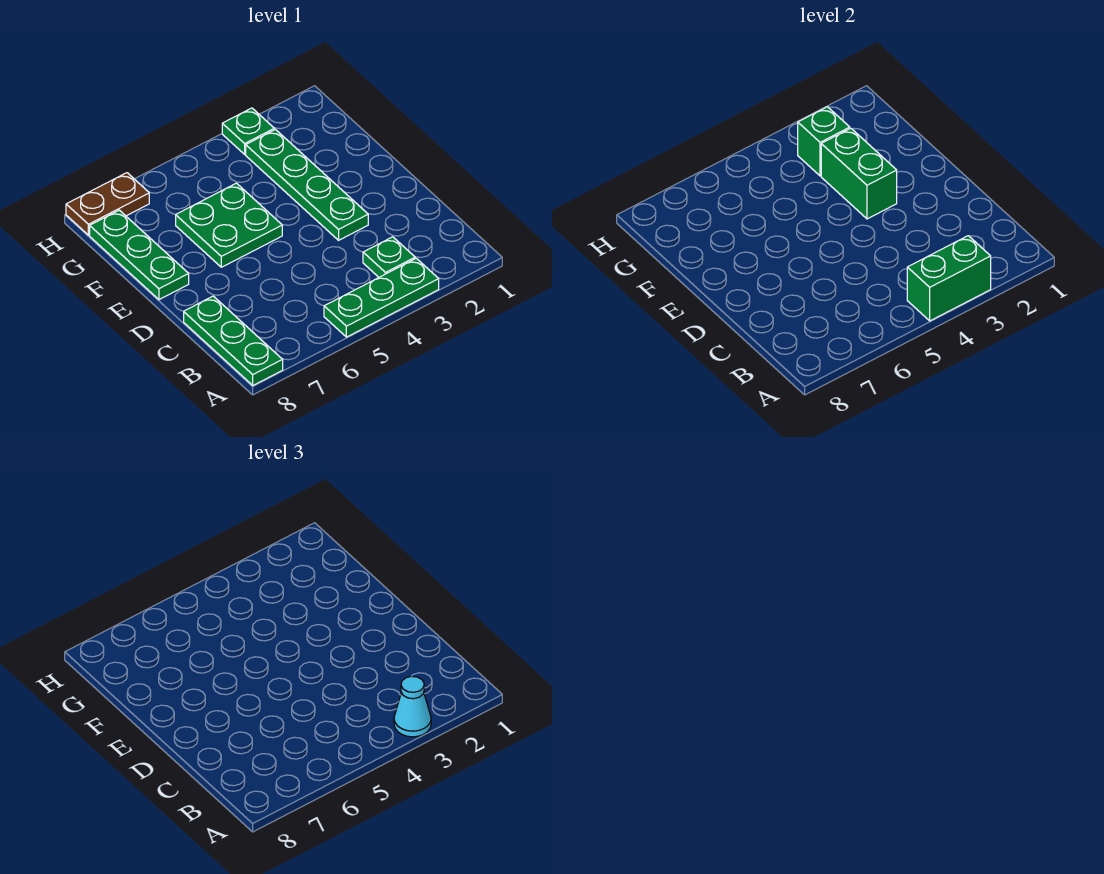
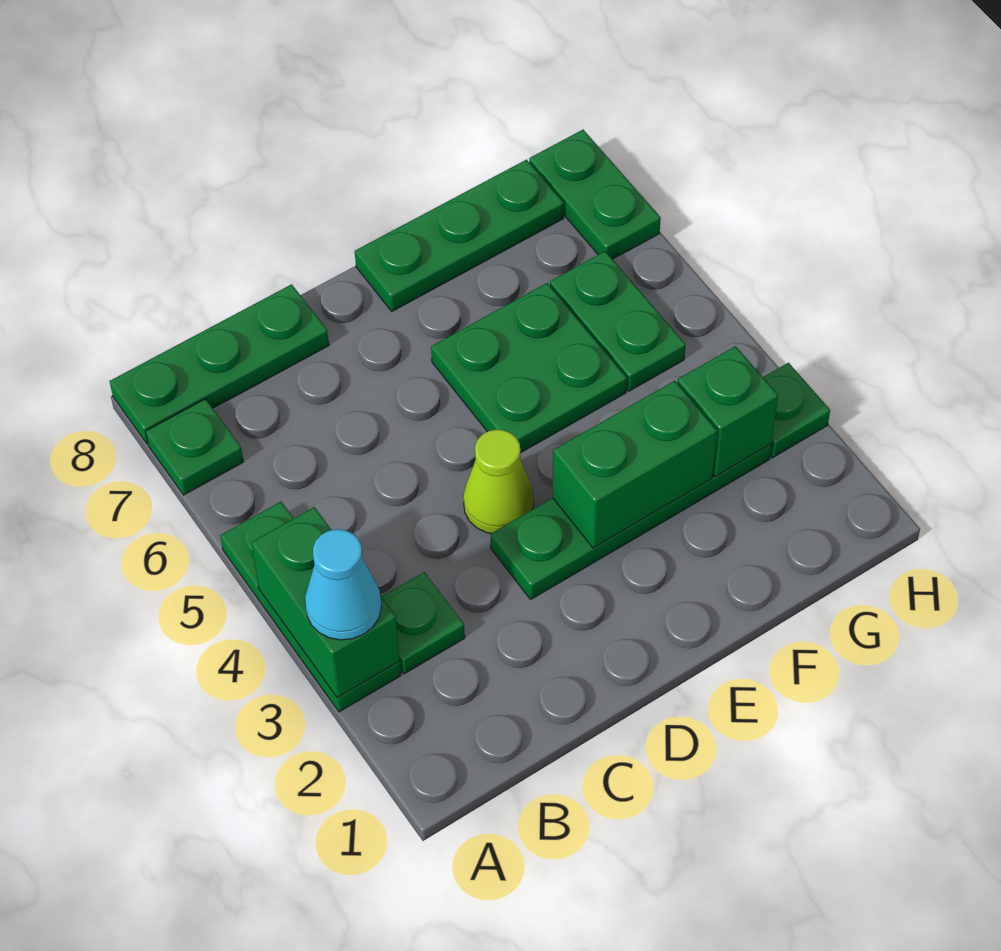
none -> green 1x1 plate [146,399,243,495]
none -> lime 1x1 cone [463,430,534,533]
none -> green 1x2 plate [550,251,685,391]
brown 1x2 plate [66,173,149,235] -> green 1x2 plate [529,130,661,259]

